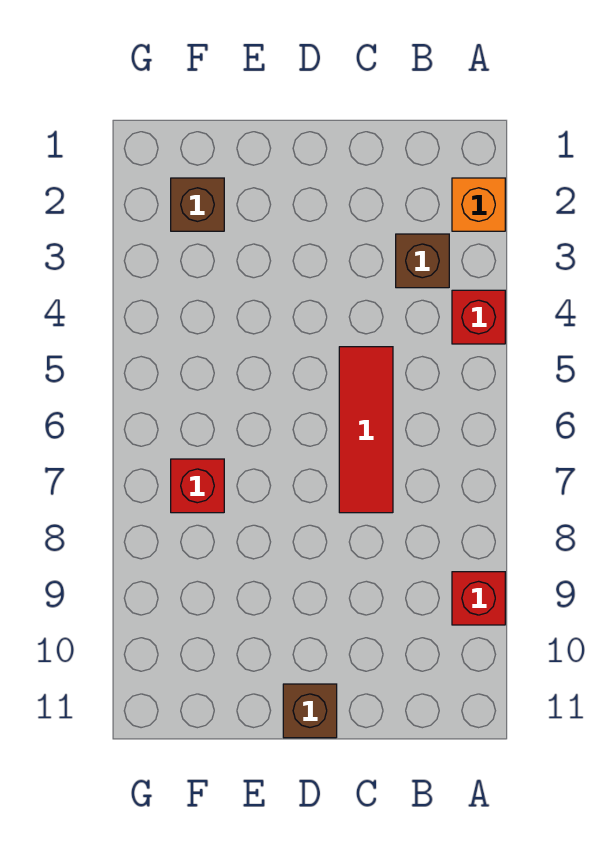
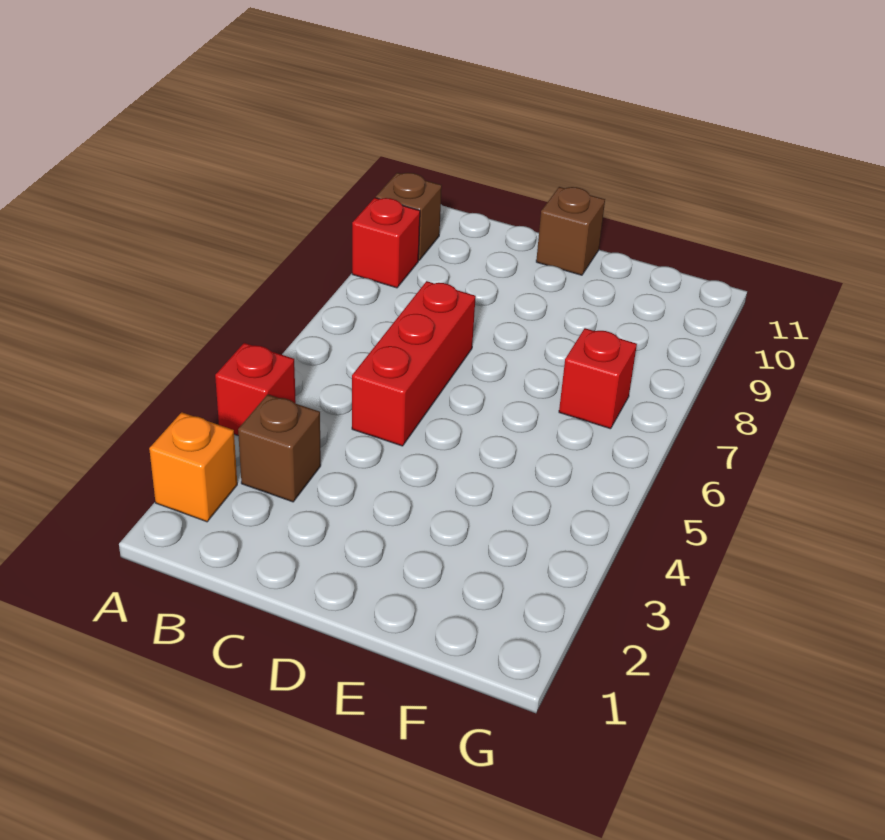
red 1x3 tile [339,347,393,513] -> red 1x3 brick [352,281,476,446]
brown 1x1 brick [171,178,224,231] -> brown 1x1 brick moved to [376,173,442,261]

